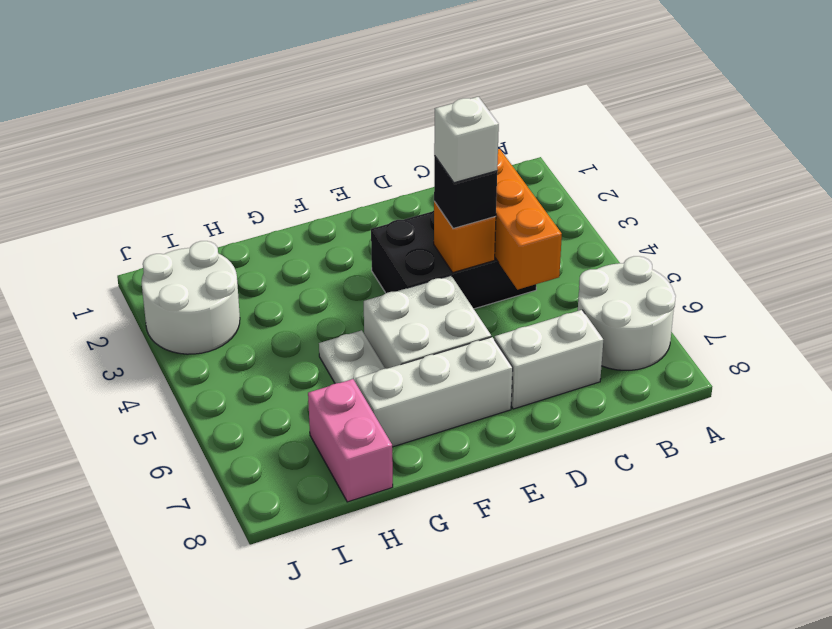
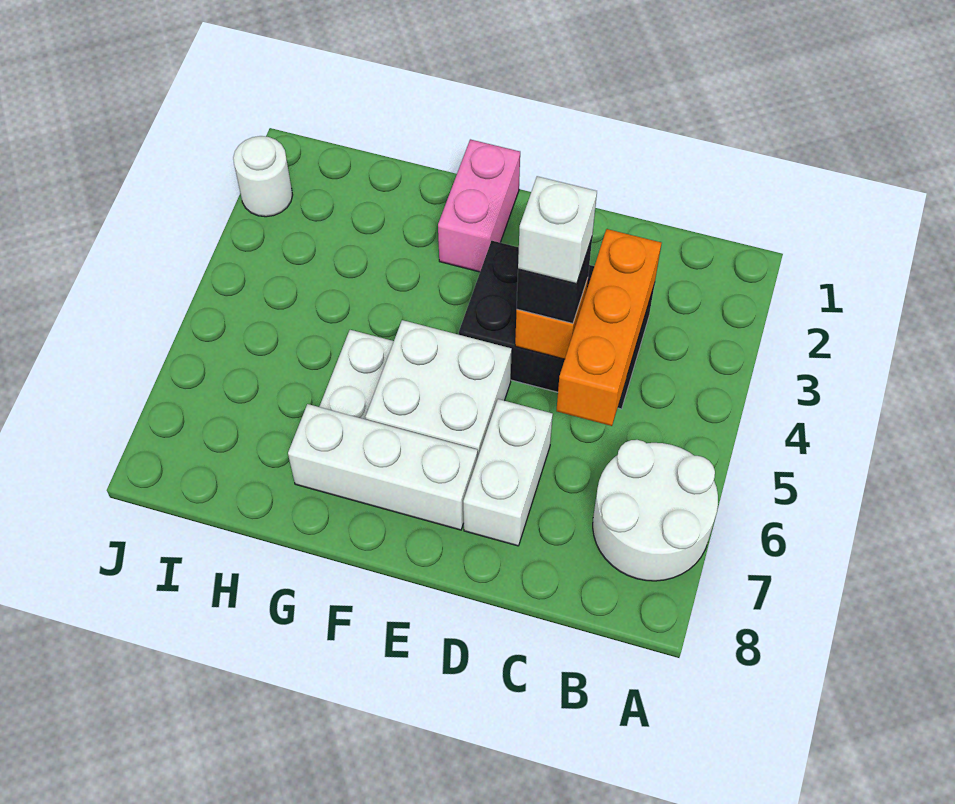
white 1x2 brick [494,310,603,409] -> white 1x2 brick turned to [463,399,553,546]
pink 1x2 brick [308,379,393,502] -> pink 1x2 brick moved to [438,139,520,272]
white 2x2 round brick [141,241,240,354] -> white 1x1 round brick [233,136,292,217]

